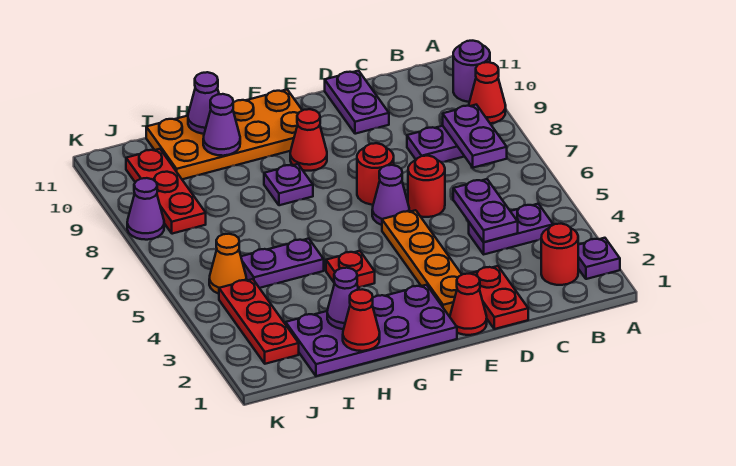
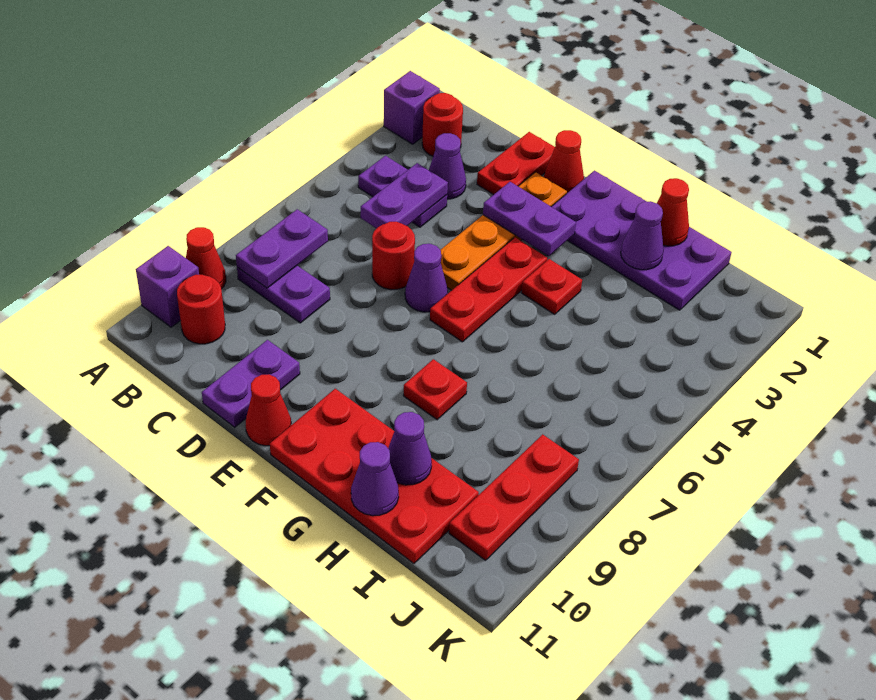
purple 1x1 plate [578,238,620,279] -> purple 1x1 brick [384,71,440,144]
purple 1x1 round brick [453,41,490,102] -> purple 1x1 brick [136,246,199,327]
red 1x1 round brick [357,143,394,205] -> red 1x1 round brick moved to [177,275,225,344]
red 1x1 cone [290,109,327,171] -> red 1x1 cone moved to [246,374,291,446]
orange 2x4 plate [146,90,302,179] -> red 2x4 plate [270,389,479,563]
purple 1x1 plate [264,164,313,205] -> red 1x1 plate [403,359,467,420]
purple 1x2 plate [241,239,324,288] -> purple 1x2 plate moved to [483,182,576,256]
red 1x3 plate [219,279,299,364] -> red 1x3 plate moved to [430,238,547,342]
orange 1x1 cone [209,234,246,294] -> none
purple 1x1 cone [127,178,164,240] -> purple 1x1 cone moved to [429,133,466,199]

